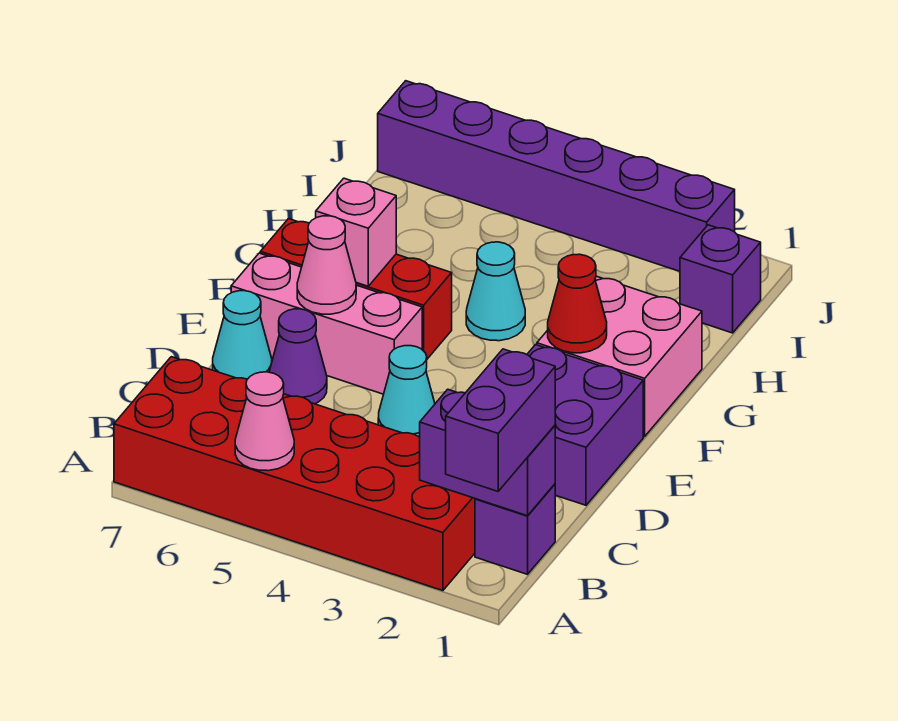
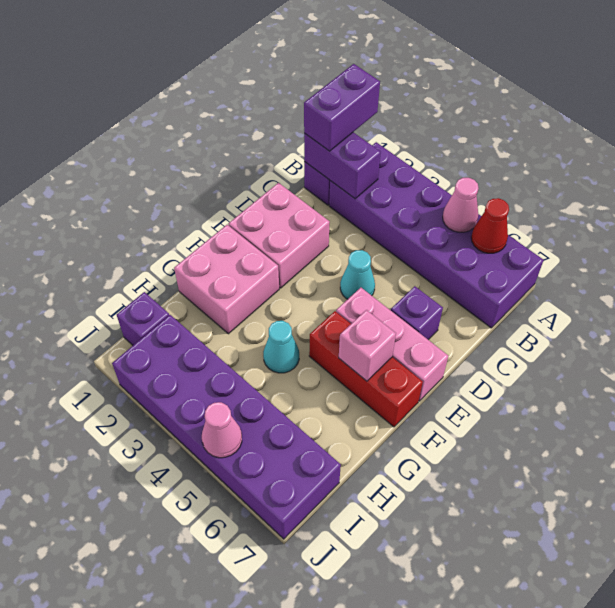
red 2x6 brick [114,357,475,591] -> purple 2x6 brick [329,142,543,328]
purple 2x2 brick [527,345,643,505] -> pink 2x2 brick [229,183,330,288]
purple 1x1 cone [269,309,327,404] -> purple 1x1 brick [391,286,443,340]
cyan 1x1 cone [213,291,272,379] -> none
pink 1x1 cone [297,216,356,314] -> pink 1x1 cone moved to [202,402,242,458]
red 1x1 cone [548,254,607,353] -> red 1x1 cone moved to [471,198,509,253]
purple 1x6 brick [378,81,735,271] -> purple 2x6 brick [112,315,341,539]

